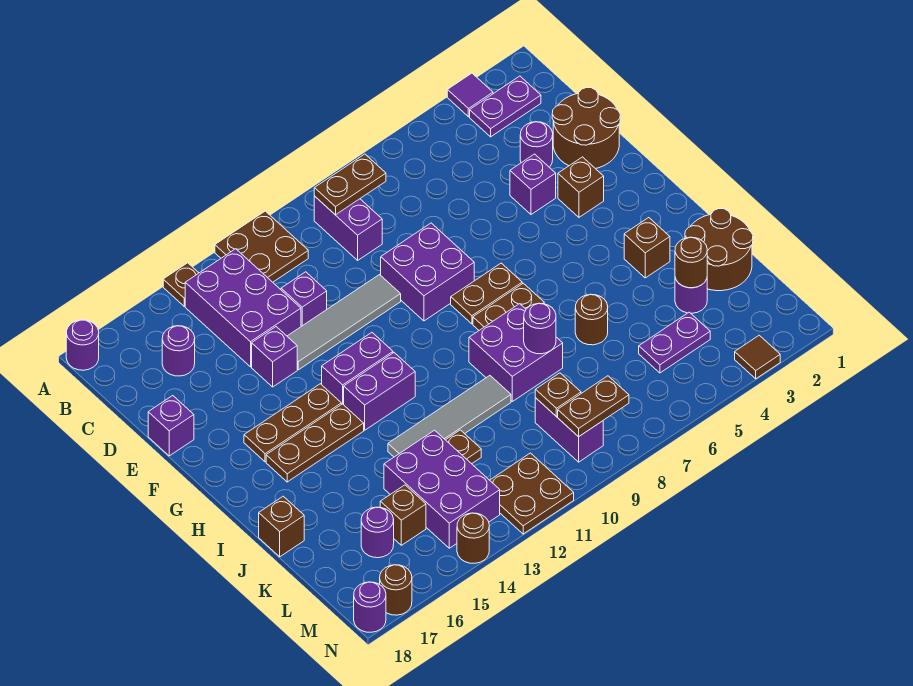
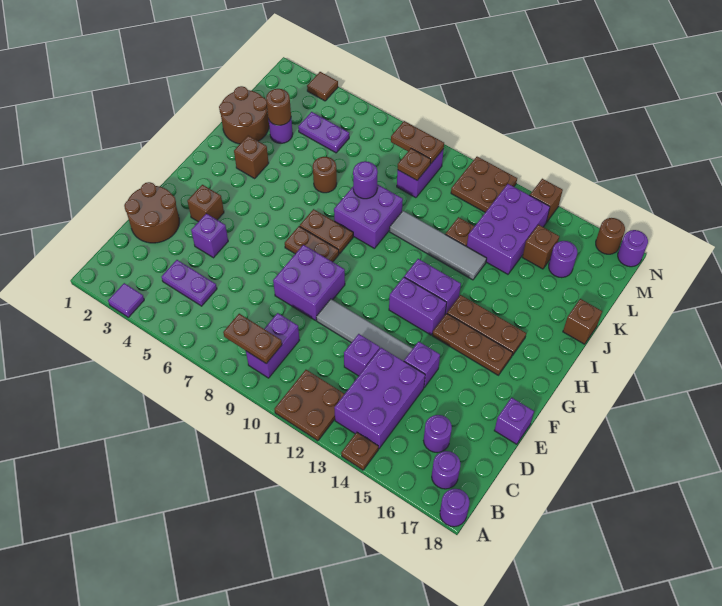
purple 1x2 plate [470,76,541,137] -> purple 1x2 plate moved to [161,260,217,306]
purple 1x1 round brick [520,122,553,167] -> purple 1x1 round brick moved to [432,451,461,489]
brown 1x1 round brick [457,513,489,563] -> brown 1x1 brick [530,179,563,221]

